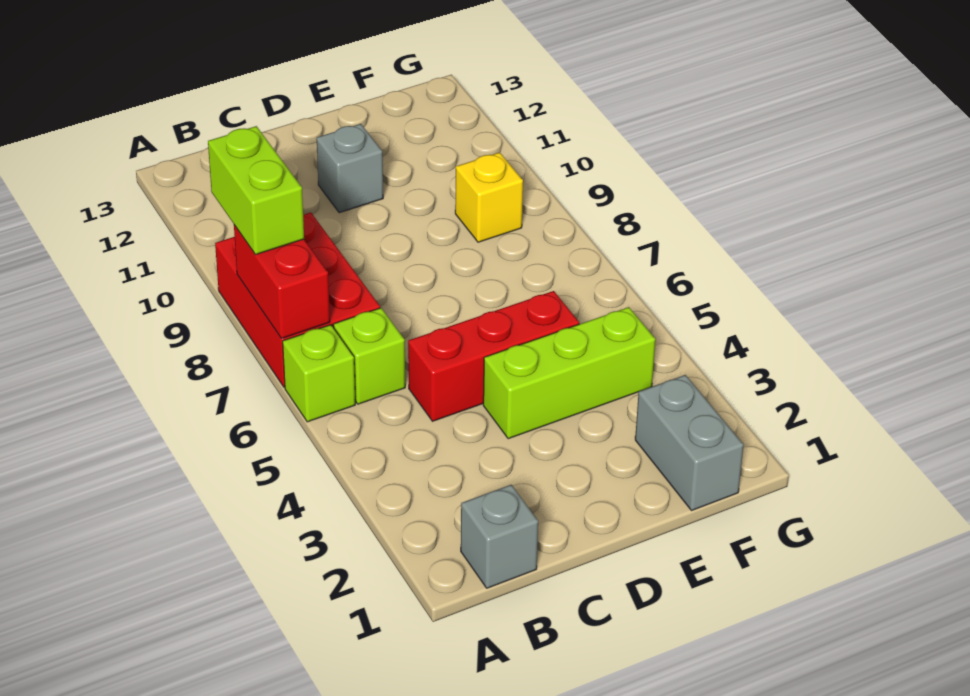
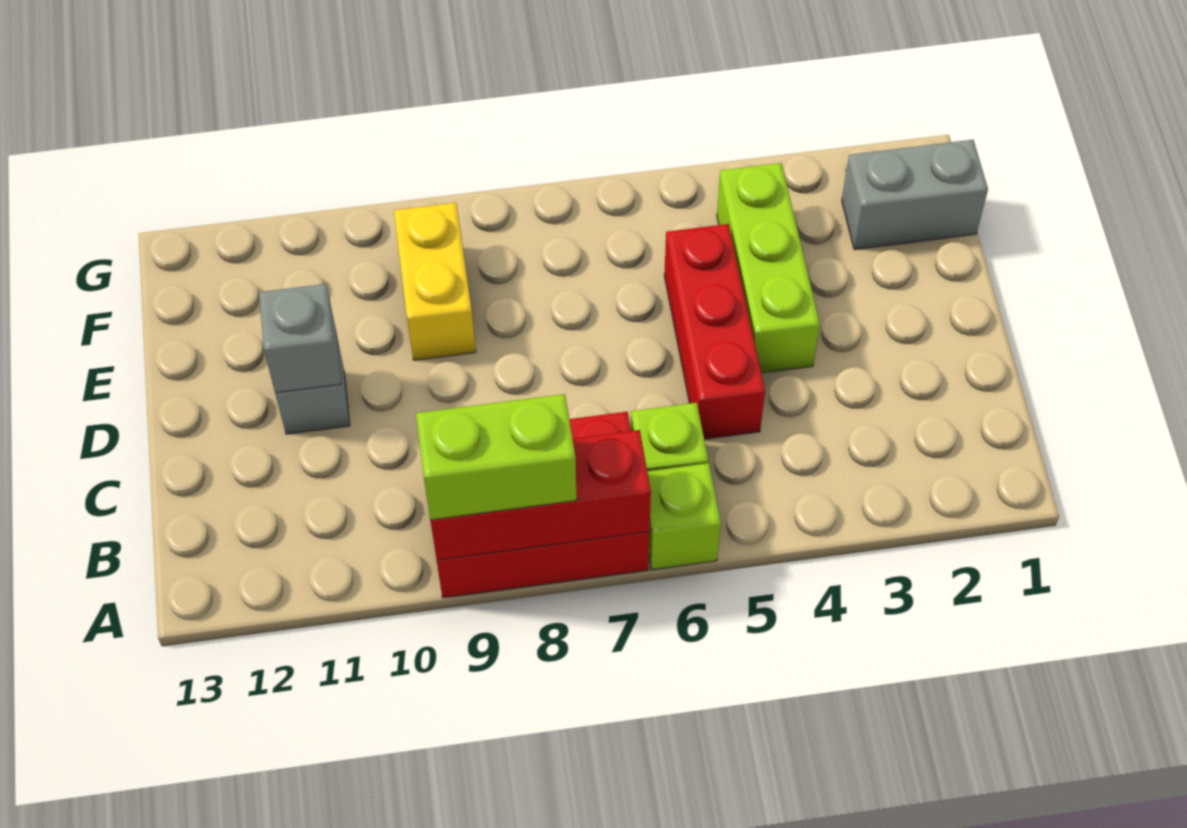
red 1x2 brick [234,225,330,339] -> red 1x3 brick [430,430,651,560]
grey 1x1 brick [461,485,538,588] -> grey 1x1 brick moved to [259,284,341,393]
yellow 1x1 brick [455,152,523,242] -> yellow 1x2 brick [394,203,476,360]

